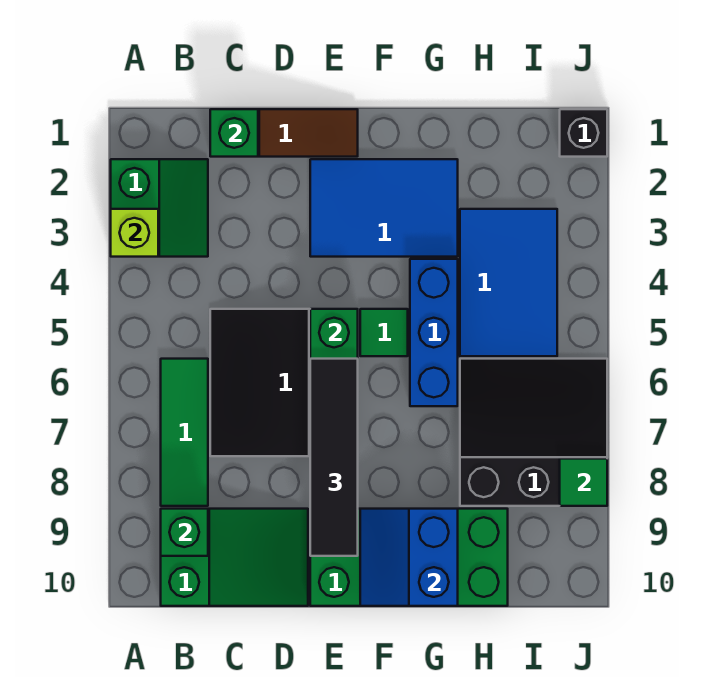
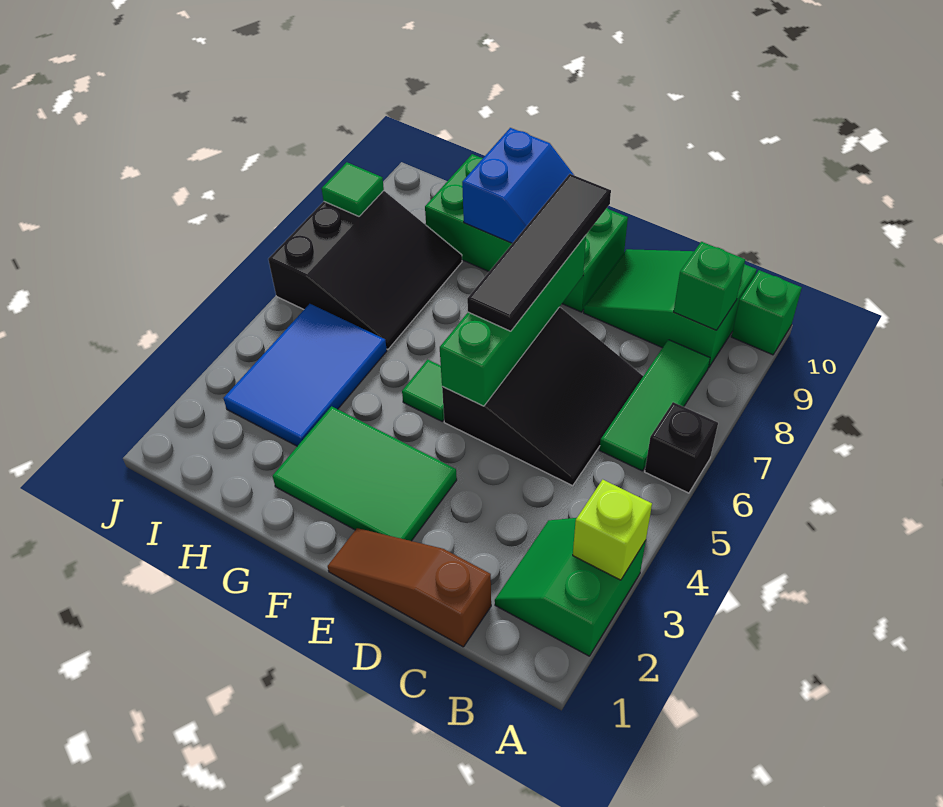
green 1x1 brick [210,109,258,157] -> green 1x1 brick moved to [731,270,802,355]
blue 2x3 tile [310,159,458,257] -> green 2x3 tile [273,406,457,541]
blue 1x3 brick [410,259,458,406] -> none
black 3x3 slope [460,359,607,506] -> black 3x3 slope turned to [268,191,462,349]
black 1x1 brick [560,109,607,157] -> black 1x1 brick moved to [645,402,718,493]

